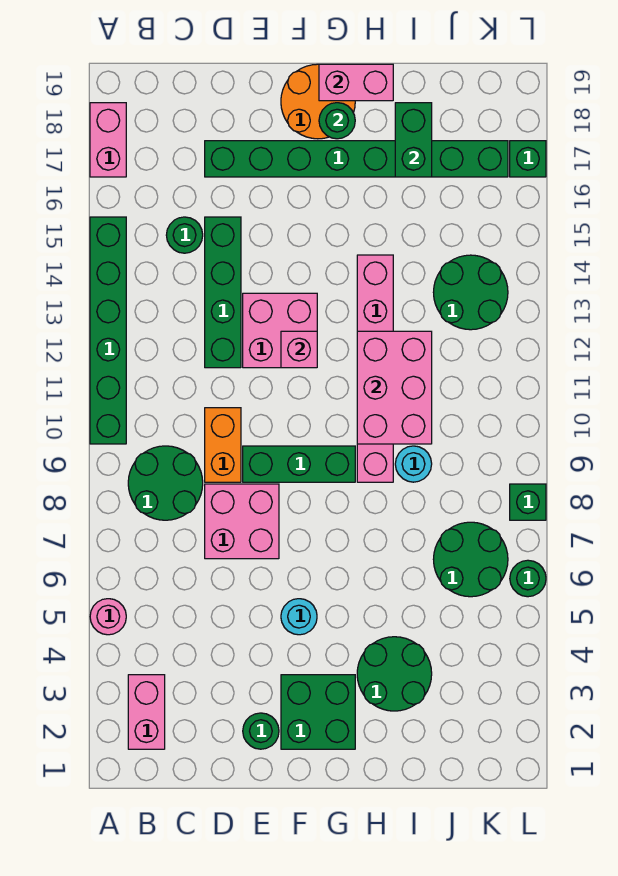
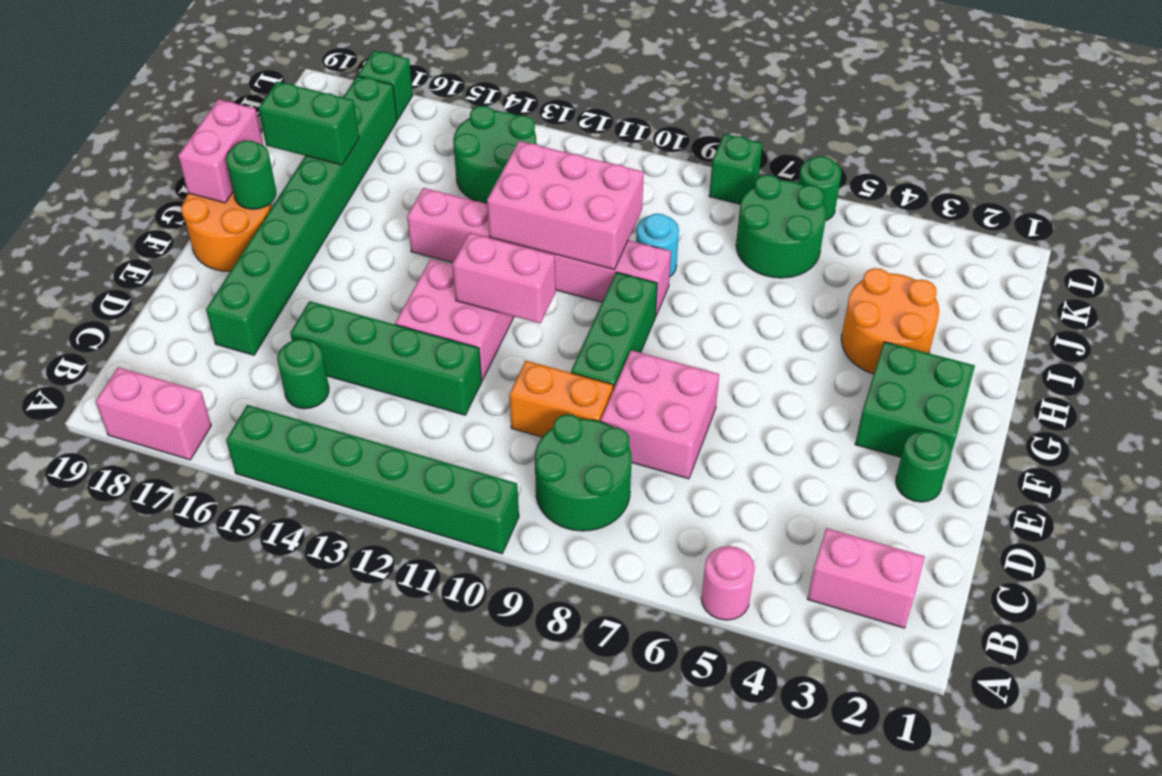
cyan 1x1 round brick [281,599,317,635] -> none
pink 1x1 brick [281,331,317,368] -> pink 1x2 brick [453,233,556,323]
green 2x2 round brick [357,637,432,711] -> orange 2x2 round brick [841,268,939,374]

